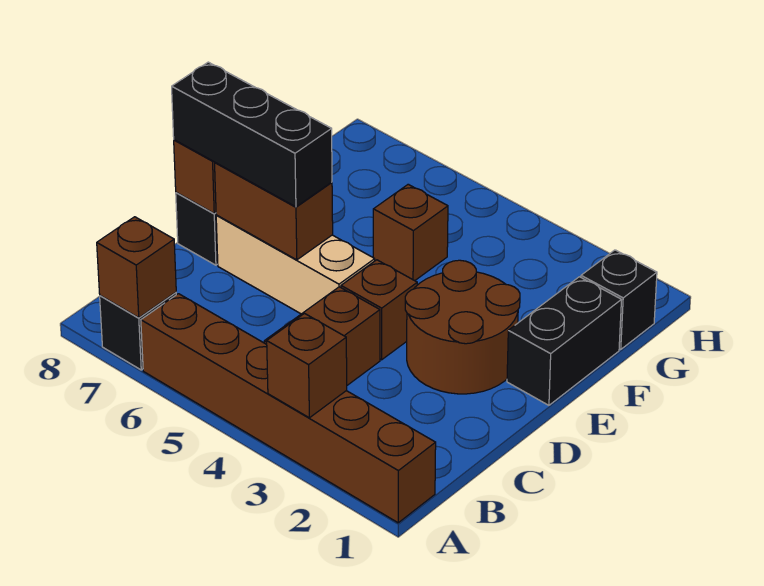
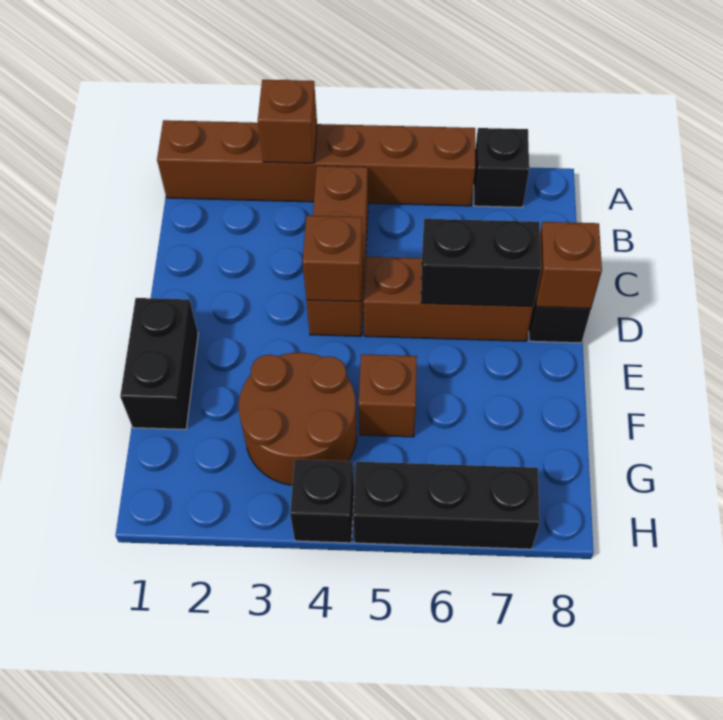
brown 1x1 brick [97,217,176,318] -> brown 1x1 brick moved to [303,216,363,302]
brown 2x2 round brick [405,260,520,394] -> brown 2x2 round brick moved to [239,353,357,485]
tan 1x3 brick [216,215,375,314] -> brown 1x3 brick [364,257,533,341]
brown 1x2 brick [215,163,333,260] -> black 1x2 brick [421,219,541,307]
black 1x3 brick [172,62,332,207] -> black 1x3 brick moved to [353,462,540,549]
black 1x1 brick [581,250,657,349] -> black 1x1 brick moved to [290,460,354,543]

